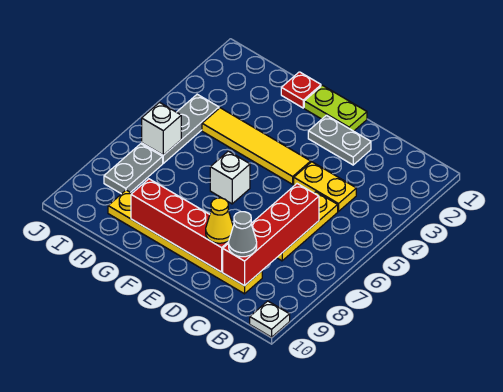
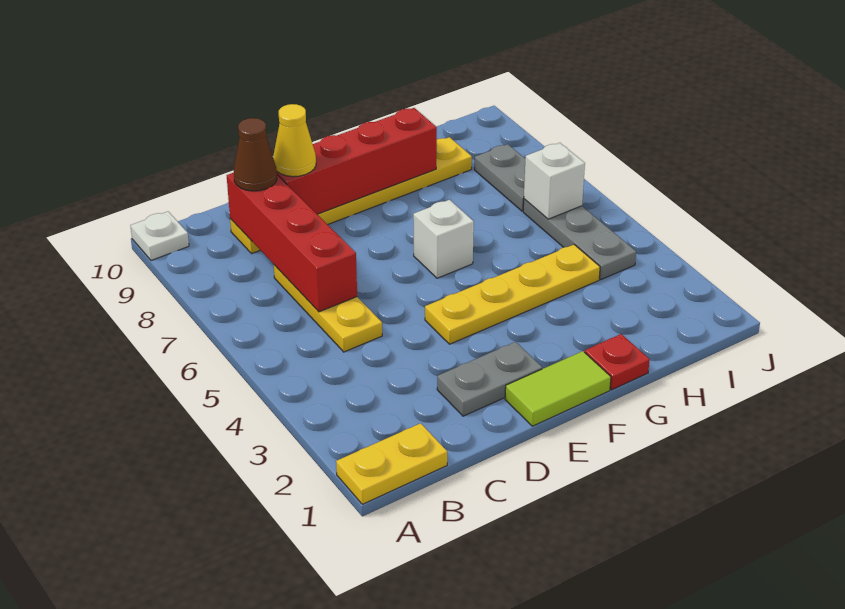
yellow 1x2 plate [294,162,356,211] -> yellow 1x2 plate moved to [336,423,447,504]
grey 1x1 cone [229,212,257,257] -> brown 1x1 cone [234,118,277,191]
lime 1x2 plate [304,85,367,131] -> lime 1x2 tile [505,351,611,426]
yellow 1x4 tile [202,108,311,184] -> yellow 1x4 plate [425,245,600,344]

